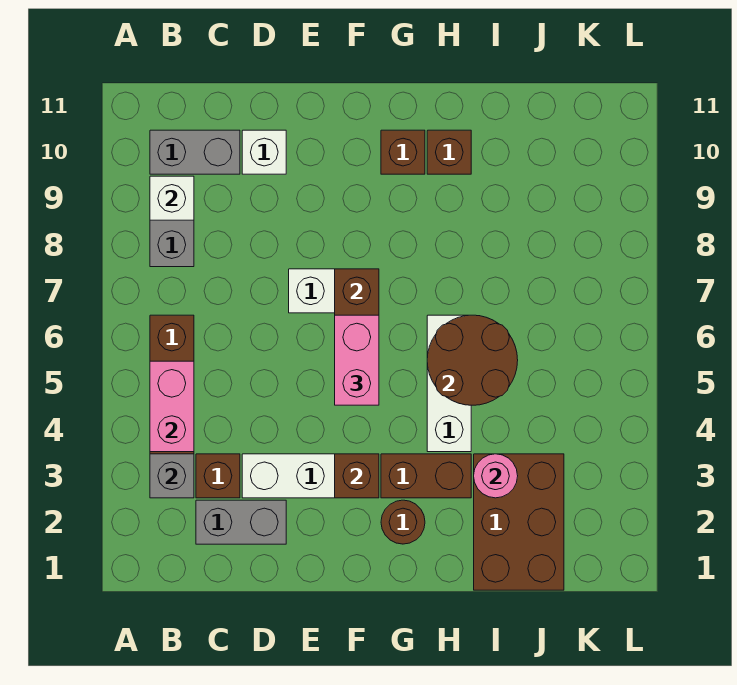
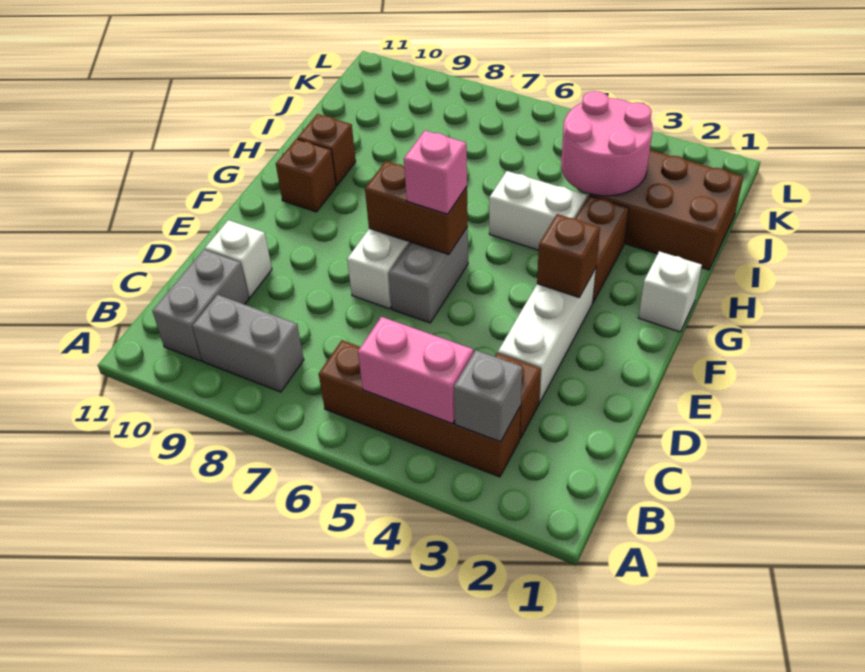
white 1x1 brick [150,176,194,220] -> white 1x1 brick moved to [638,251,702,332]
grey 1x2 brick [196,500,286,544] -> grey 1x2 brick moved to [388,227,468,323]
pink 1x2 brick [335,315,379,405] -> pink 1x1 brick [404,131,467,214]
brown 1x1 round brick [381,500,425,544] -> none
white 1x3 brick [427,315,471,452] -> white 1x2 brick [489,171,586,250]
brown 2x2 round brick [427,315,518,405] -> none
pink 1x1 round brick [474,454,518,498] -> pink 2x2 round brick [561,91,653,196]

